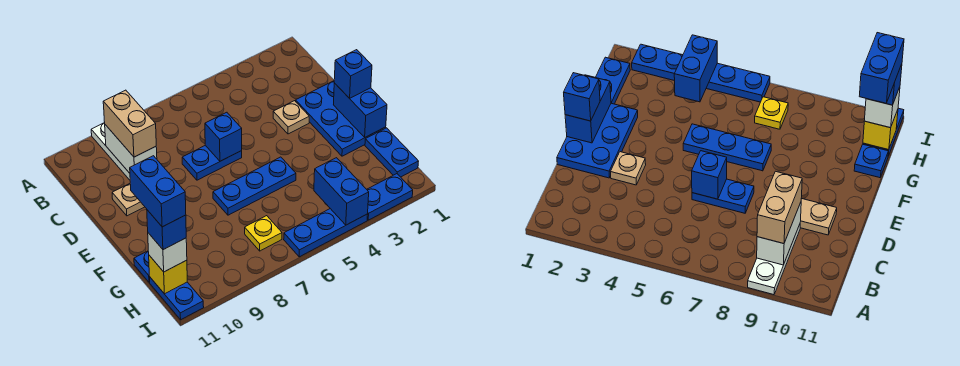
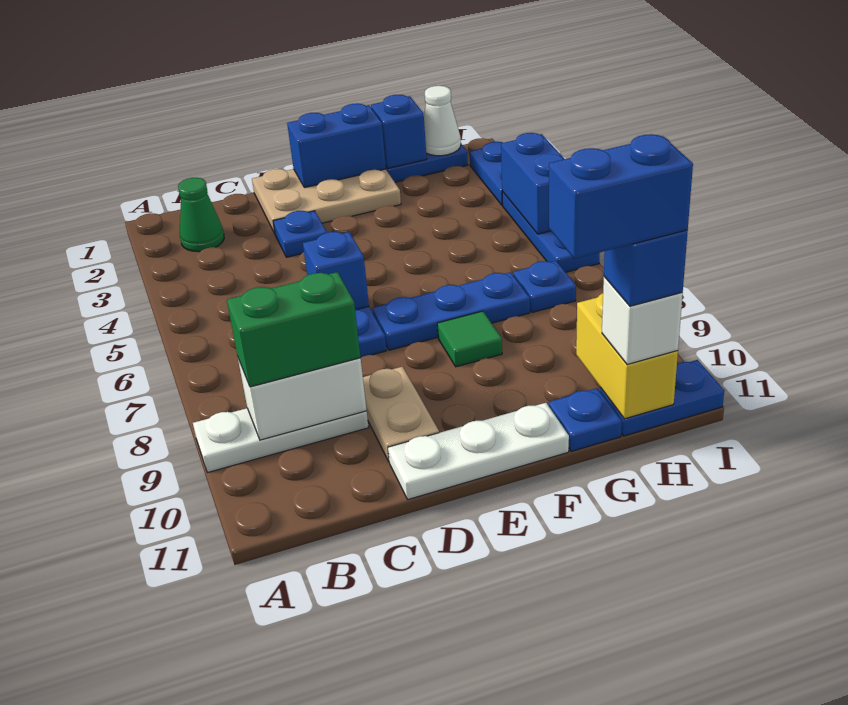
none -> green 1x1 cone [178,178,224,252]
tan 1x2 brick [103,90,156,157] -> green 1x2 brick [227,272,361,387]
blue 2x3 plate [296,81,386,156] -> tan 2x3 plate [252,169,401,233]
tan 1x1 plate [273,101,309,134] -> blue 1x1 plate [273,211,327,257]
none -> white 1x3 plate [388,403,569,499]
blue 1x1 brick [334,50,372,98] -> blue 1x1 brick moved to [371,95,427,168]
blue 1x3 plate [213,157,296,215] -> blue 1x3 plate turned to [372,272,530,350]
none -> green 1x1 tile [437,311,502,367]
none -> white 1x1 cone [424,86,461,156]
blue 1x2 brick [314,158,369,225] -> blue 1x2 brick turned to [501,133,564,234]
yellow 1x1 plate [245,216,282,251] -> blue 1x1 plate [513,261,576,312]
yellow 1x1 brick [149,255,187,294] -> yellow 1x2 brick [576,293,678,419]

